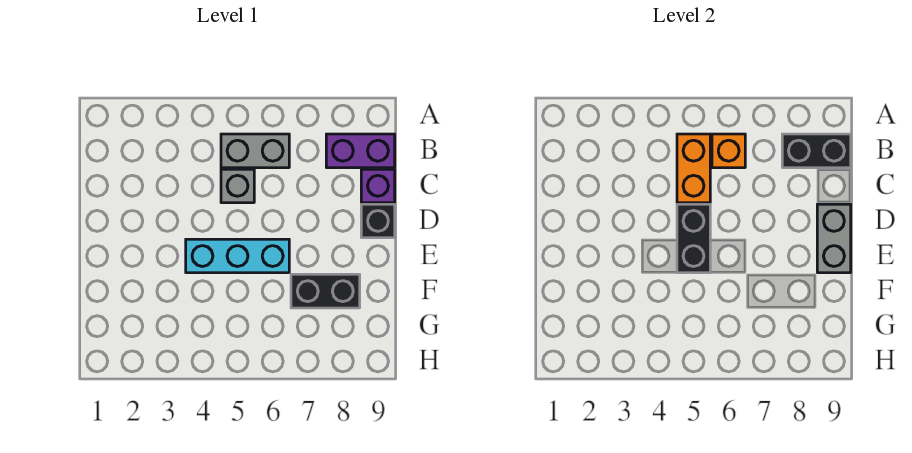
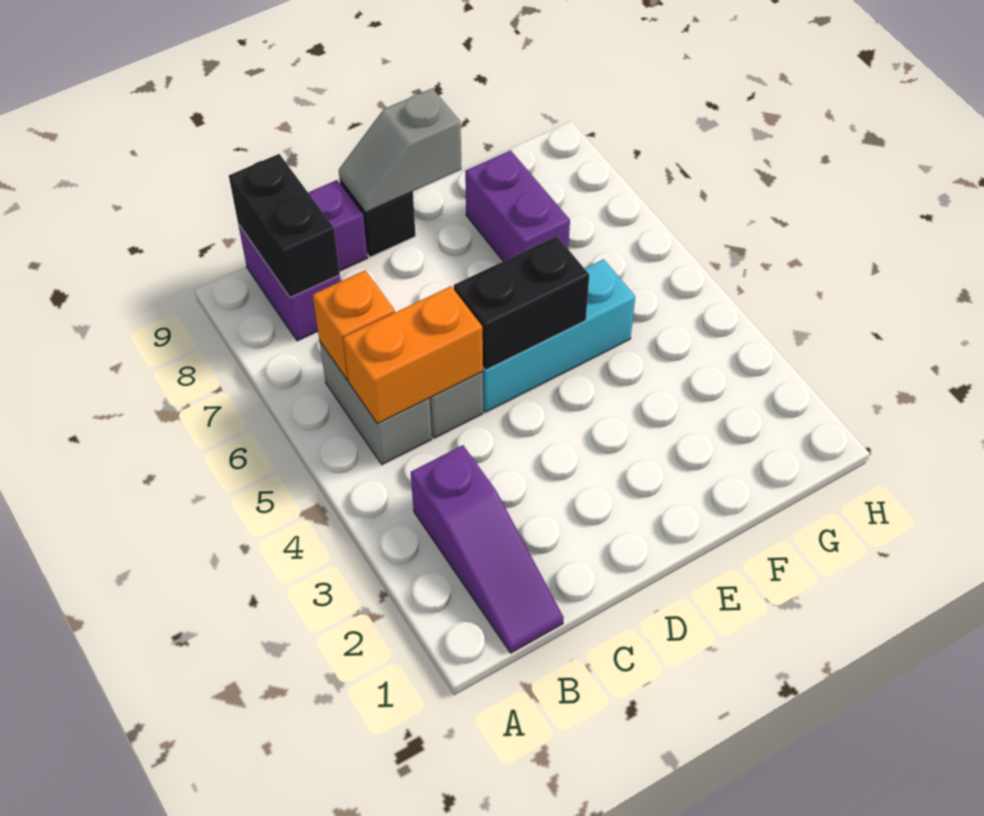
none -> purple 1x3 slope [411,445,564,653]
grey 1x2 brick [817,204,851,273] -> grey 1x2 slope [339,88,462,212]
cyan 1x3 brick [186,239,289,273] -> cyan 1x3 brick turned to [483,259,635,412]
black 1x2 brick [291,274,360,308] -> purple 1x2 brick [465,150,570,261]

